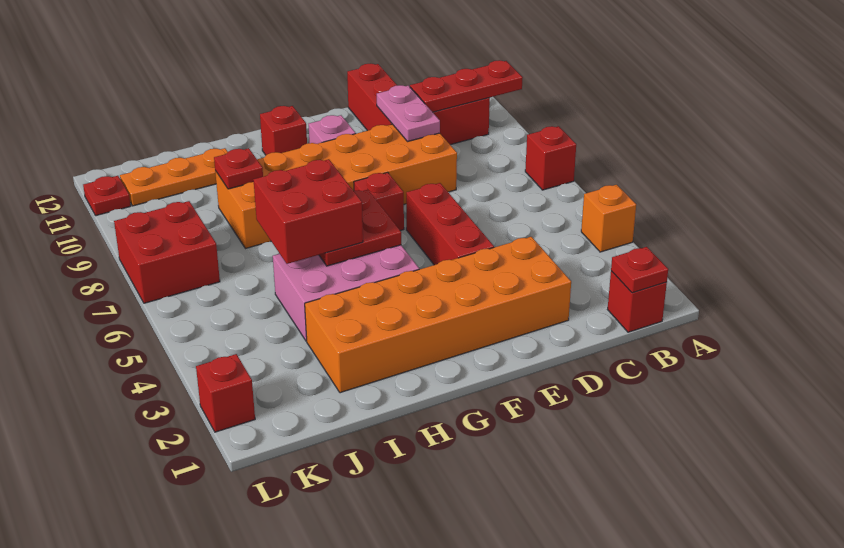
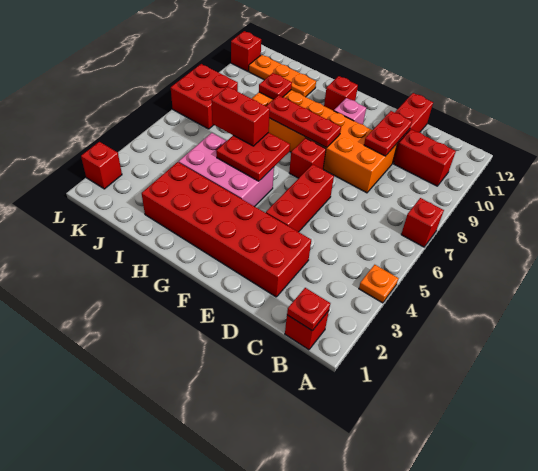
orange 1x1 brick [581,185,636,252] -> orange 1x1 plate [359,265,398,303]
red 1x3 plate [410,60,523,112] -> red 1x3 plate moved to [266,95,341,148]
orange 2x6 brick [305,237,571,393] -> red 2x6 brick [142,162,311,297]
pink 1x2 plate [377,85,440,142] -> red 1x2 plate [364,111,412,156]
red 2x2 brick [253,159,363,264] -> red 1x2 brick [211,86,270,146]
red 1x1 plate [83,176,131,216] -> red 1x1 brick [231,31,261,71]

